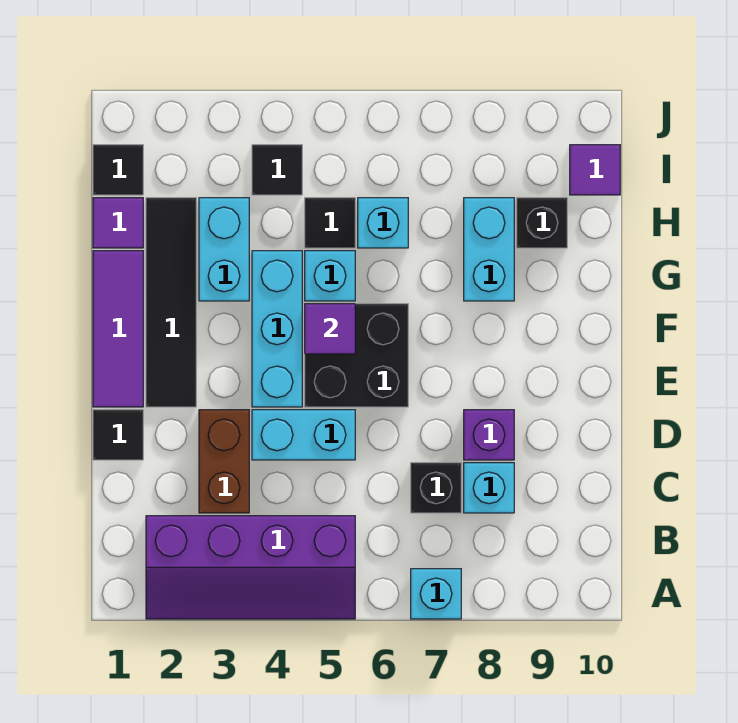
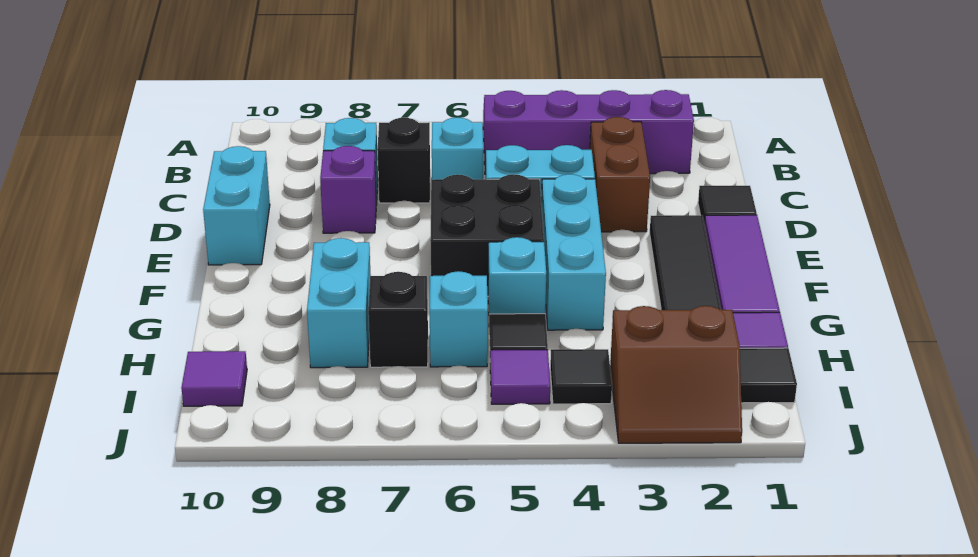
cyan 1x1 brick [411,569,461,619] -> cyan 1x1 brick moved to [432,117,483,180]
purple 1x1 tile [305,304,355,354] -> purple 1x1 tile moved to [490,350,550,404]
cyan 1x2 brick [199,198,249,301] -> cyan 1x2 brick moved to [203,146,270,265]
black 1x1 brick [517,198,567,248] -> black 1x1 brick moved to [368,272,428,367]
none -> brown 2x2 slope [610,306,742,443]

